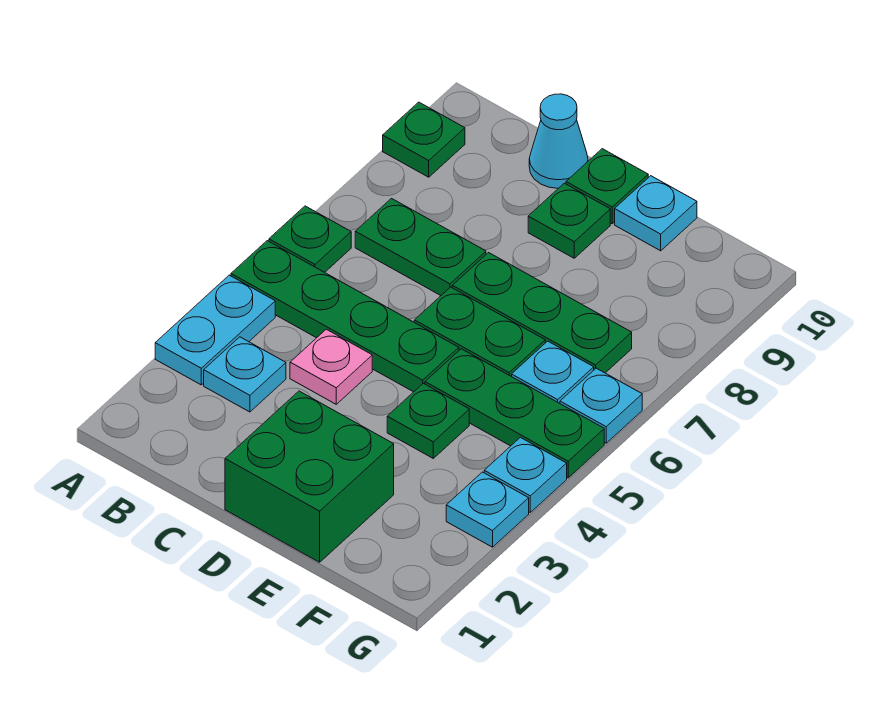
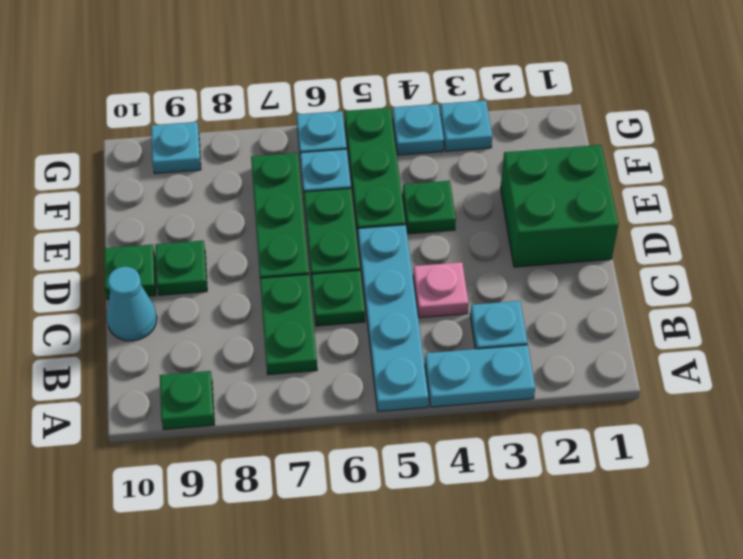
green 1x4 plate [231,241,459,392] -> cyan 1x4 plate [358,225,429,412]
green 1x1 plate [269,206,351,272] -> green 1x1 plate moved to [311,270,365,326]
cyan 1x1 plate [615,176,697,251] -> cyan 1x1 plate moved to [151,122,201,173]

